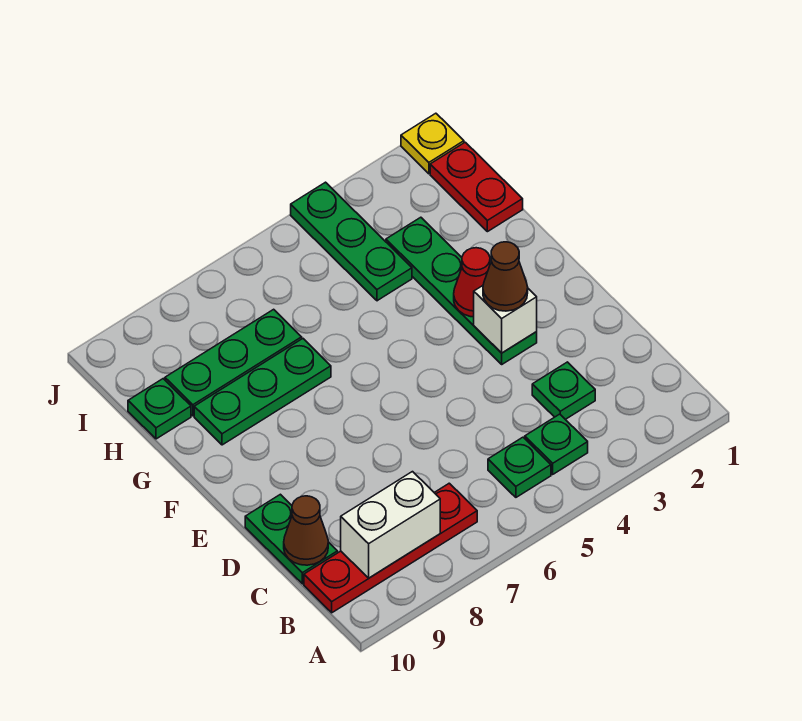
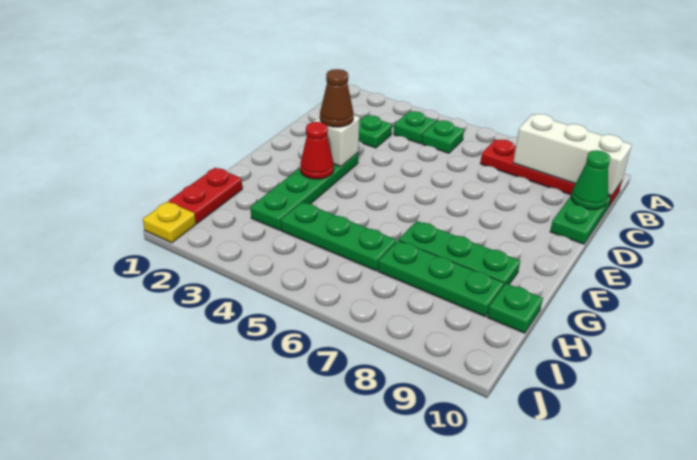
white 1x2 brick [341,472,440,578] -> white 1x3 brick [513,114,632,196]
brown 1x1 cone [284,496,328,565] -> green 1x1 cone [571,150,610,210]
green 1x3 plate [291,182,412,301] -> green 1x3 plate turned to [281,202,396,271]

